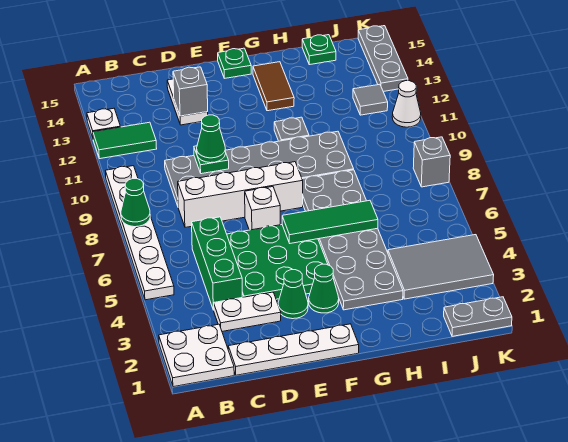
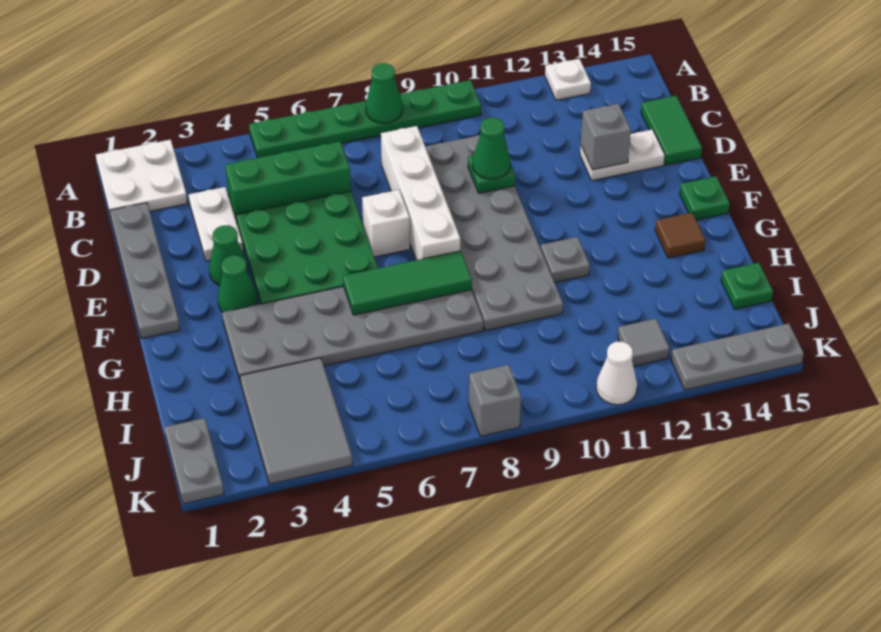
white 1x6 plate [106,166,174,300] -> green 1x6 plate [249,80,481,158]
green 1x2 tile [93,122,157,159] -> green 1x2 tile moved to [641,96,702,165]
white 1x4 plate [228,324,359,375] -> grey 1x4 plate [110,203,180,338]
green 1x3 tile [282,200,378,243] -> green 1x3 tile turned to [343,251,472,315]
brown 1x2 tile [253,62,294,111] -> brown 1x1 tile [655,213,706,258]

